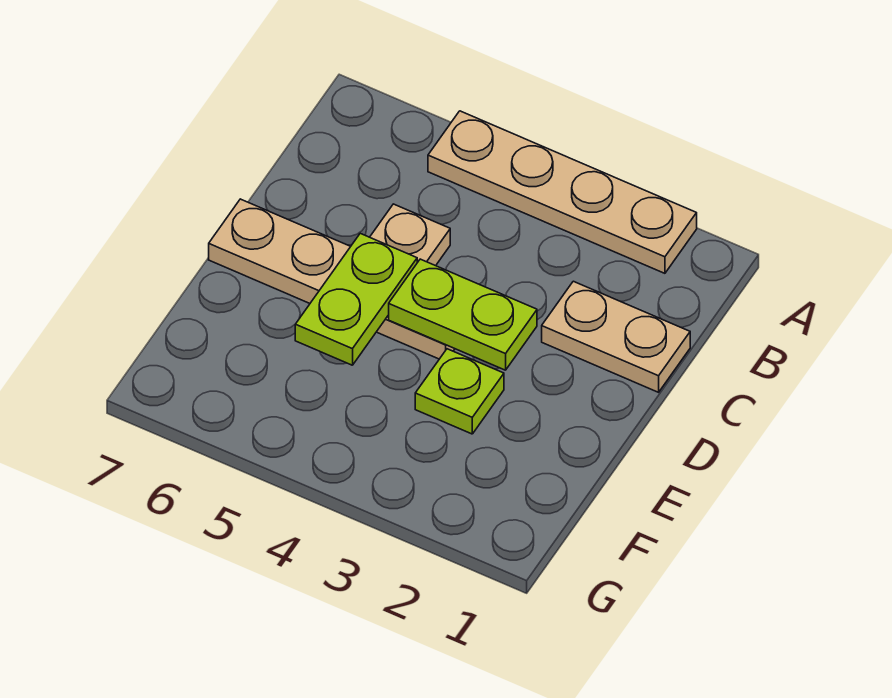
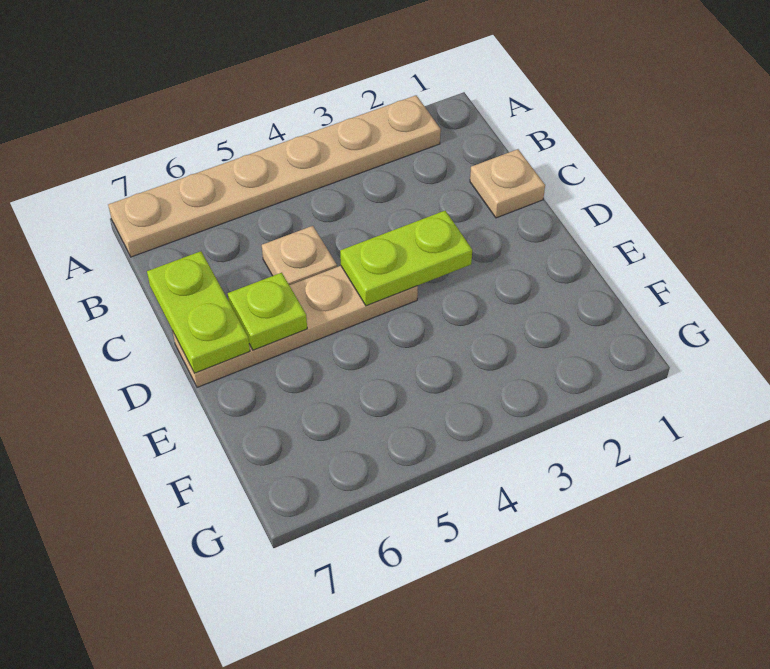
tan 1x4 plate [428,111,697,273] -> tan 1x6 plate [108,95,441,257]
tan 1x2 plate [542,281,690,392] -> tan 1x1 plate [470,149,545,218]
lime 1x2 plate [295,233,417,365] -> lime 1x2 plate moved to [147,251,250,373]
lime 1x1 plate [415,349,504,434] -> lime 1x1 plate moved to [228,273,307,350]

